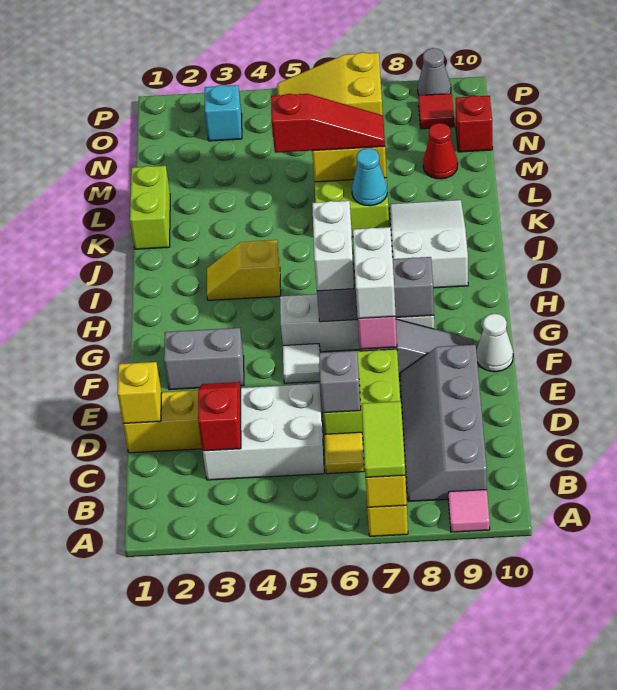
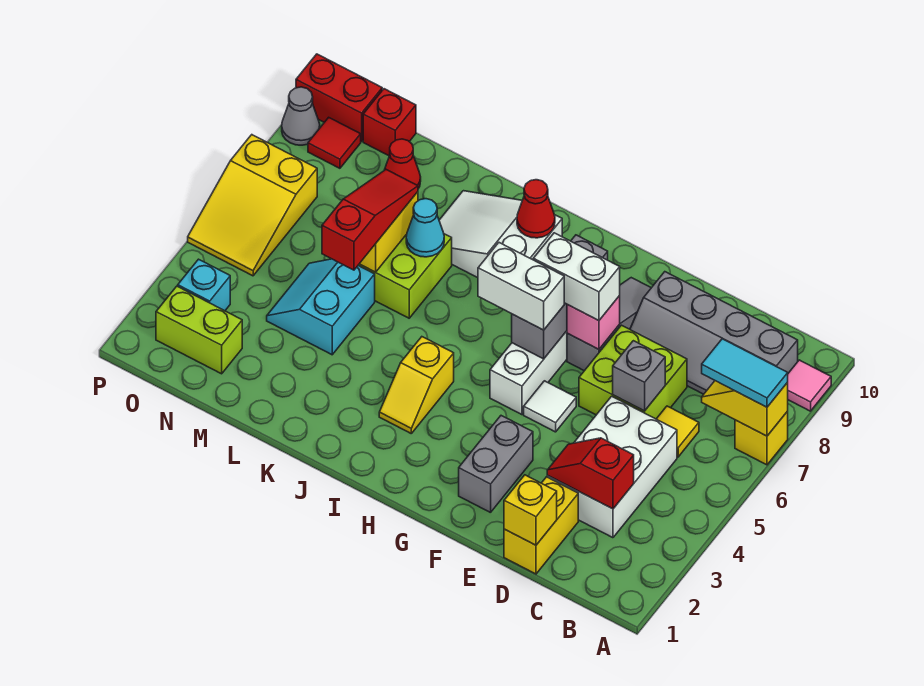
lime 1x2 tile [362,401,405,477] -> cyan 1x2 tile [702,339,788,407]
white 1x1 cone [477,314,513,372] -> none
none -> red 1x1 cone [517,180,555,238]
lime 1x2 brick [130,166,170,249] -> lime 1x2 brick moved to [156,286,242,374]
none -> cyan 2x2 slope [267,259,375,355]
none -> red 1x2 brick [296,54,382,142]

